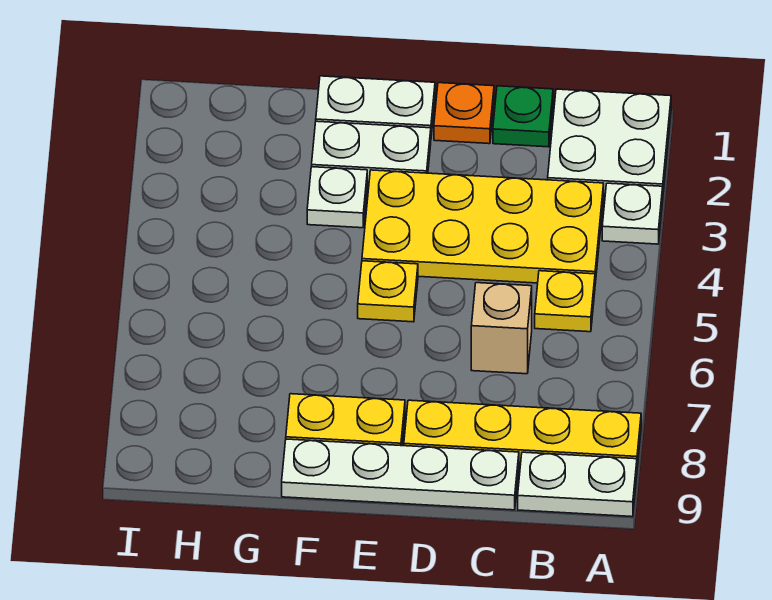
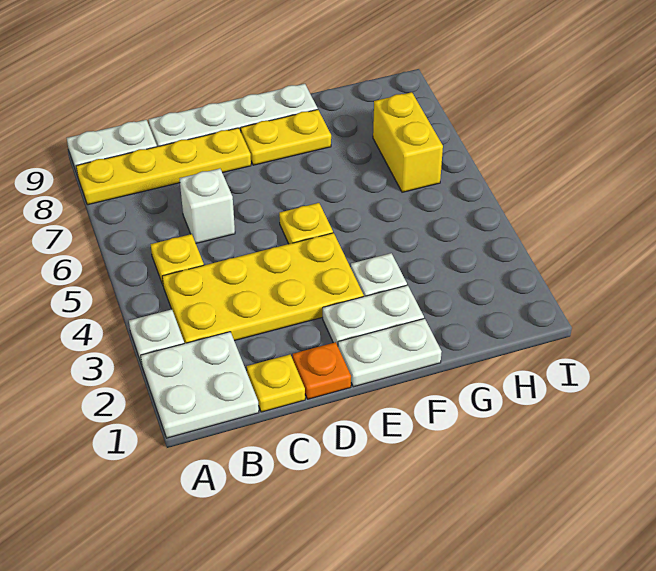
green 1x1 plate [493,86,553,147] -> yellow 1x1 plate [247,355,305,412]
tan 1x1 brick [471,283,532,374] -> white 1x1 brick [179,169,235,243]
none -> yellow 1x2 brick [373,92,443,192]

